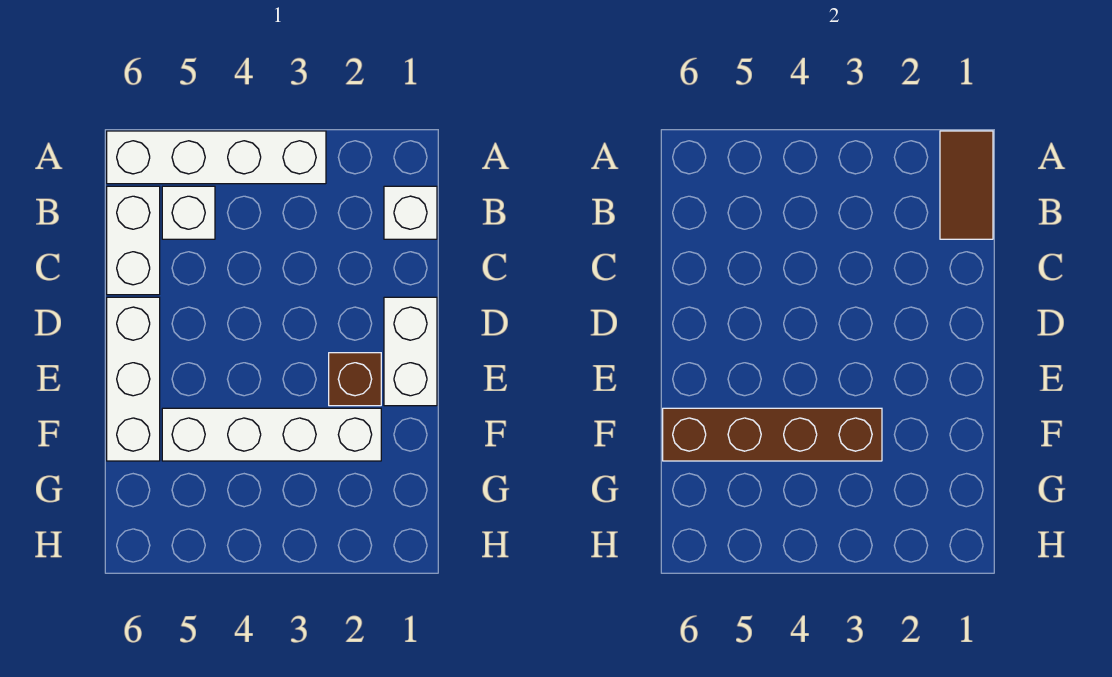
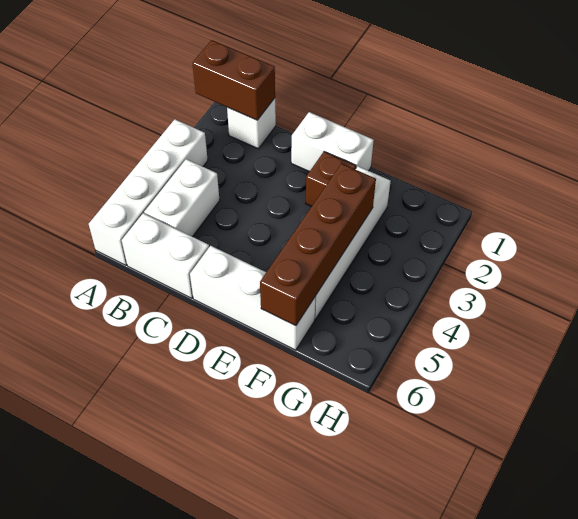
brown 1x2 tile [940,131,993,239] -> brown 1x2 brick [192,40,275,120]
white 1x1 brick [162,186,215,239] -> white 1x2 brick [144,159,220,237]

